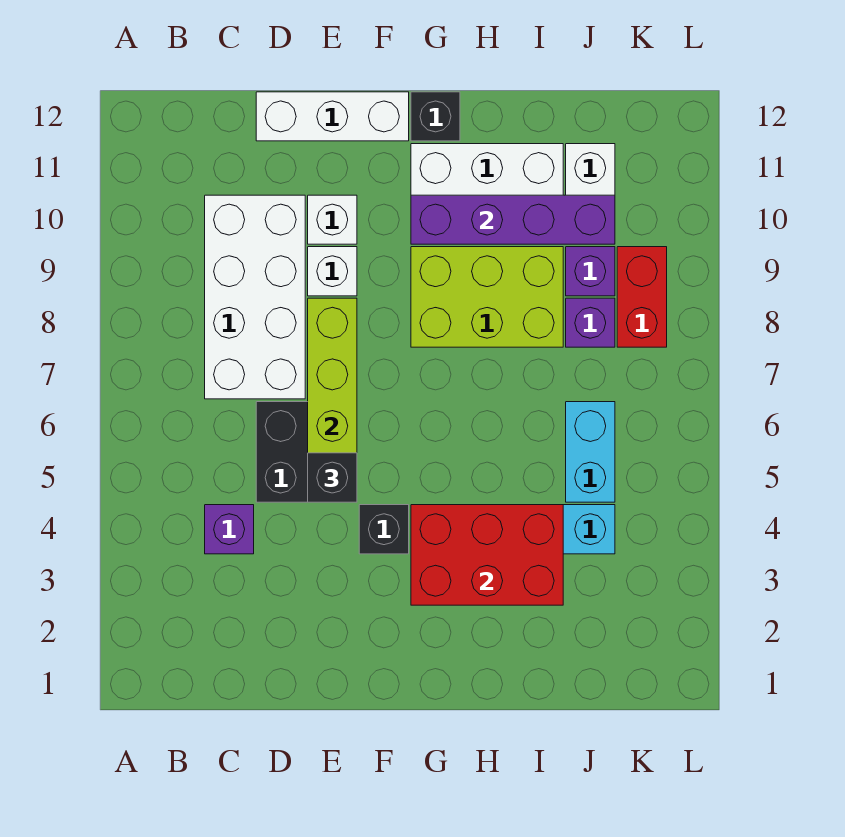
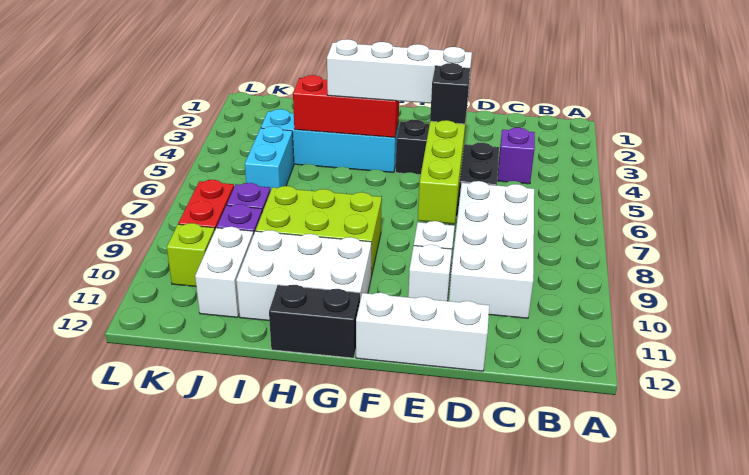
none -> white 1x4 brick [327,39,472,103]
red 2x3 brick [411,505,563,605] -> red 1x3 brick [293,75,399,137]
purple 1x4 brick [411,195,615,244] -> none
black 1x1 brick [411,92,460,141] -> black 1x2 brick [269,285,360,358]
none -> lime 1x1 brick [167,223,215,286]

